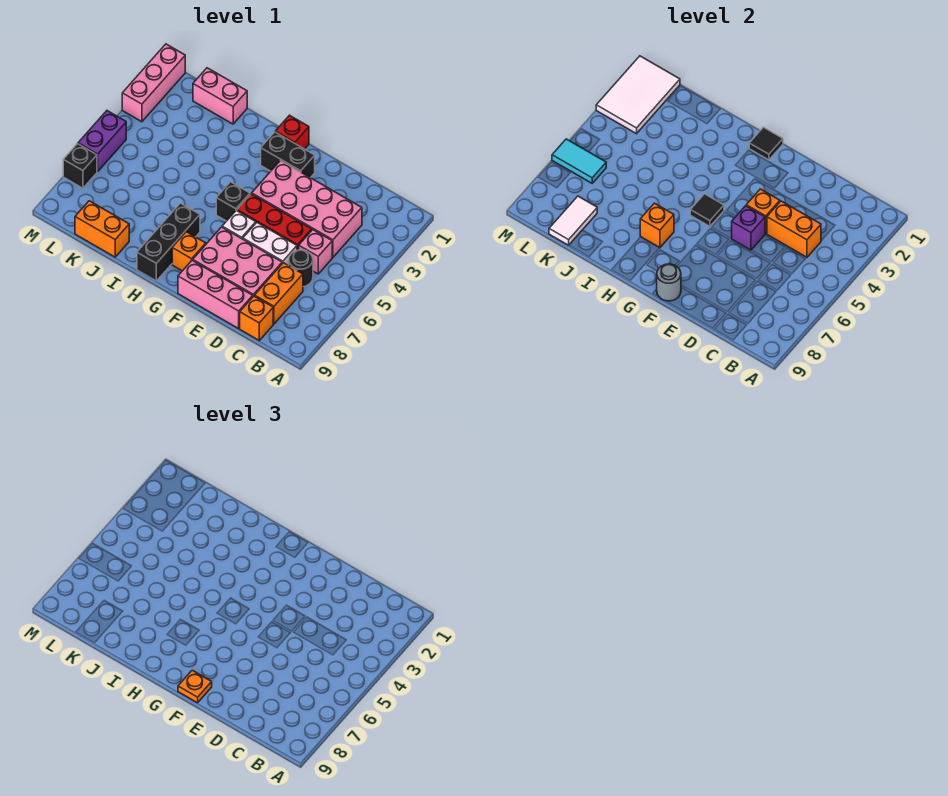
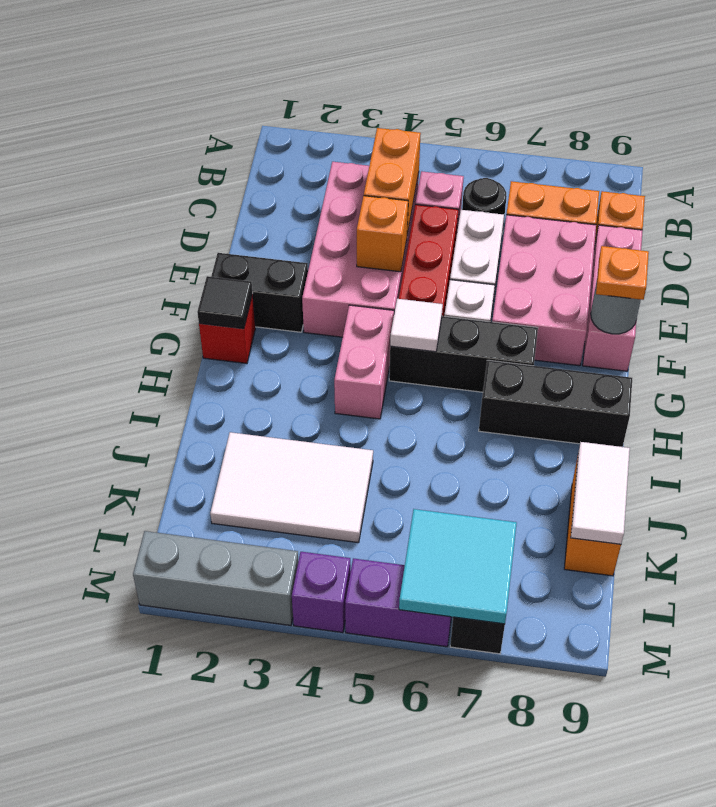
purple 1x1 brick [732,206,765,250] -> purple 1x1 brick moved to [292,552,351,633]
black 1x2 brick [261,132,315,178] -> black 1x2 brick turned to [211,253,308,332]
black 1x1 brick [216,182,250,221] -> black 1x3 brick [389,316,538,392]
black 1x1 tile [690,194,724,226] -> white 1x1 tile [390,299,443,352]
orange 1x1 brick [172,232,206,271] -> none
orange 1x1 brick [640,203,674,248] -> none
pink 1x2 brick [193,68,247,124] -> pink 1x2 brick moved to [334,305,394,419]
white 1x2 tile [549,196,597,245] -> white 1x2 tile turned to [571,442,630,544]
white 2x3 tile [596,56,680,134] -> white 2x3 tile moved to [210,432,373,543]
cyan 1x2 tile [552,139,606,183] -> cyan 2x2 tile [399,509,517,624]
pink 1x3 brick [122,44,185,122] -> grey 1x3 brick [133,531,298,625]

